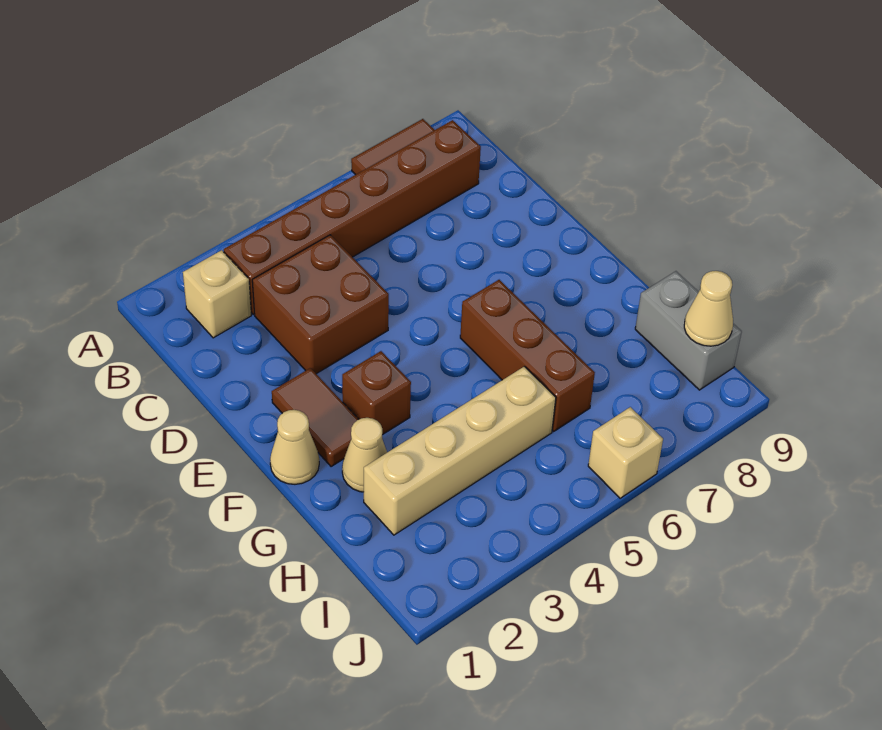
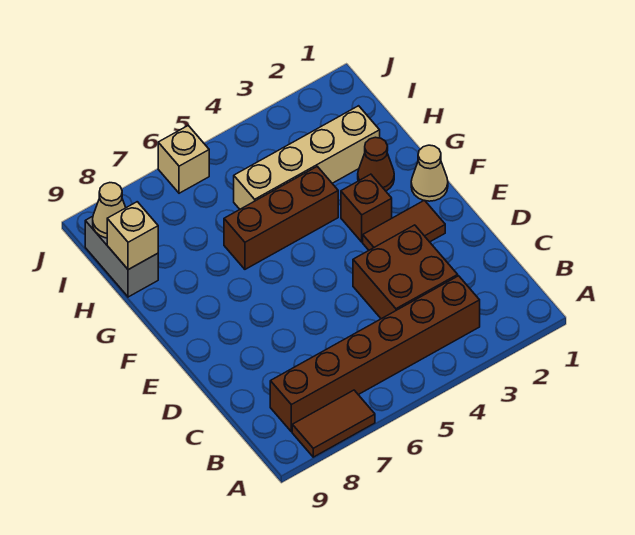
tan 1x1 brick [183,250,251,338] -> tan 1x1 brick moved to [107,202,158,270]
brown 1x2 tile [272,368,359,467] -> brown 1x2 tile turned to [363,200,445,250]
brown 1x3 brick [460,280,595,431] -> brown 1x3 brick turned to [224,166,338,269]
tan 1x1 cone [342,418,387,492] -> brown 1x1 cone [358,137,394,191]

